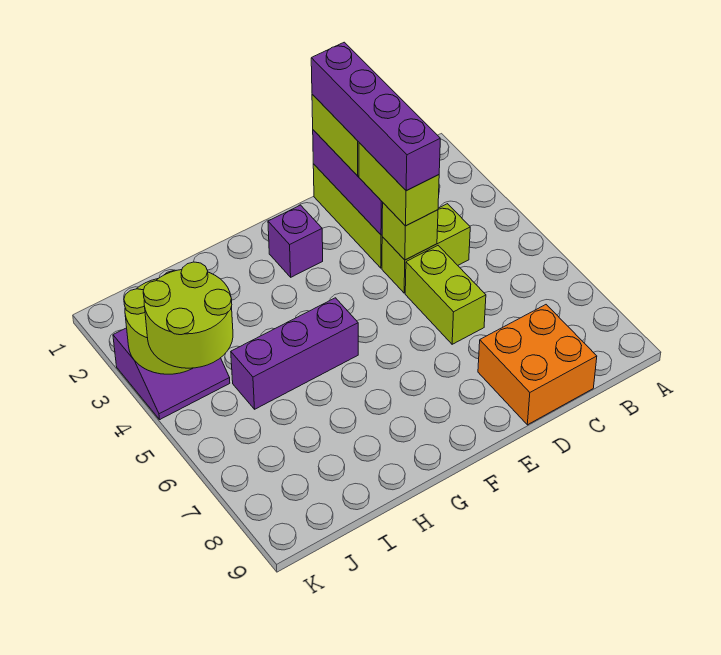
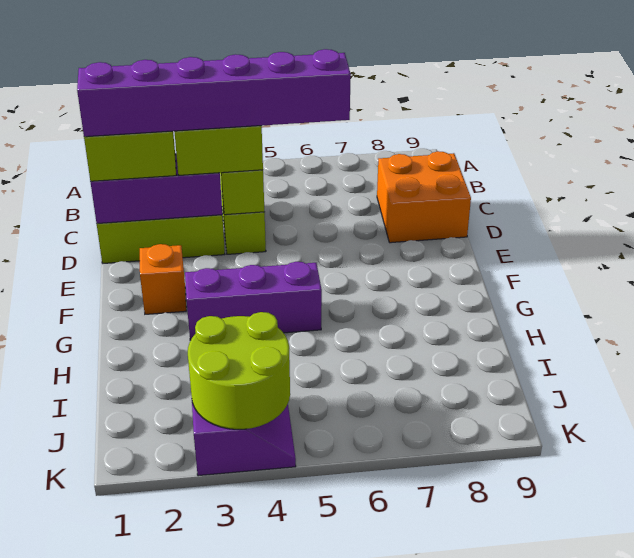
purple 1x4 brick [311,42,440,191] -> purple 1x6 brick [77,49,351,137]
lime 1x2 brick [405,246,486,344] -> none
purple 1x1 brick [268,205,323,277] -> orange 1x1 brick [140,244,186,314]
purple 1x3 brick [231,298,358,409] -> purple 1x3 brick turned to [185,262,322,340]
lime 2x2 round brick [143,262,233,368] -> none

